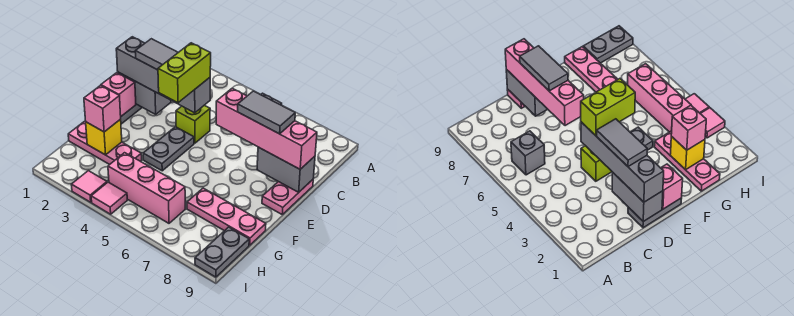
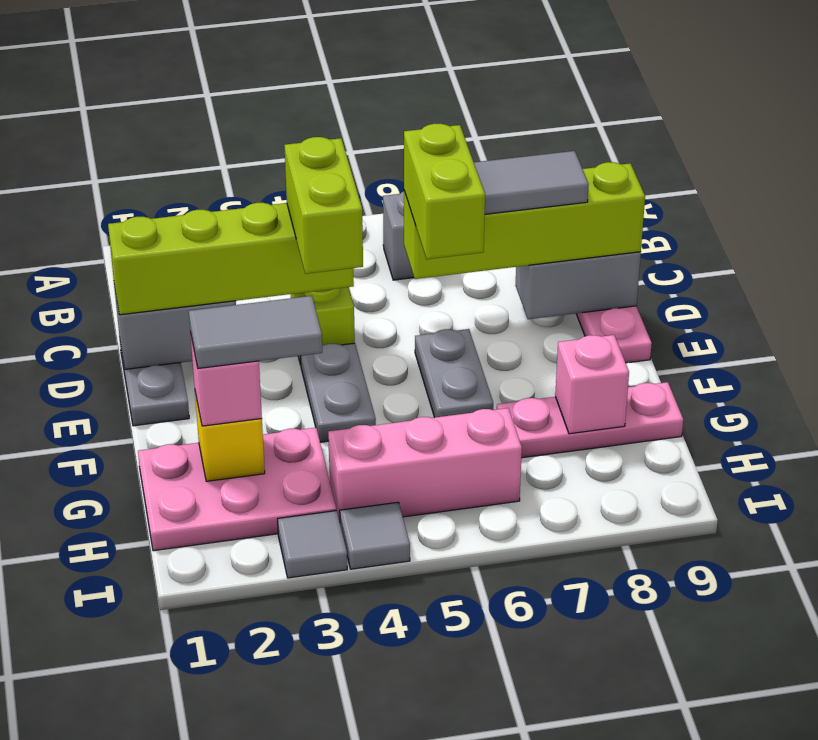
grey 1x4 brick [116,37,210,113] -> lime 1x4 brick [108,203,354,315]
grey 1x2 tile [135,39,178,70] -> grey 1x2 tile moved to [189,296,322,368]
pink 1x4 brick [216,88,317,169] -> lime 1x4 brick [404,162,645,279]
none -> lime 1x2 brick [404,124,485,259]
pink 1x1 brick [101,73,136,116] -> pink 1x1 brick moved to [555,335,629,434]
pink 1x3 plate [68,121,142,165] -> pink 2x3 plate [138,428,336,551]
grey 1x2 plate [195,227,249,277] -> grey 1x2 plate moved to [415,329,493,418]
pink 1x1 tile [71,171,107,202] -> grey 1x1 tile [278,511,347,578]
pink 1x1 tile [91,182,127,214] -> grey 1x1 tile [340,502,410,569]

